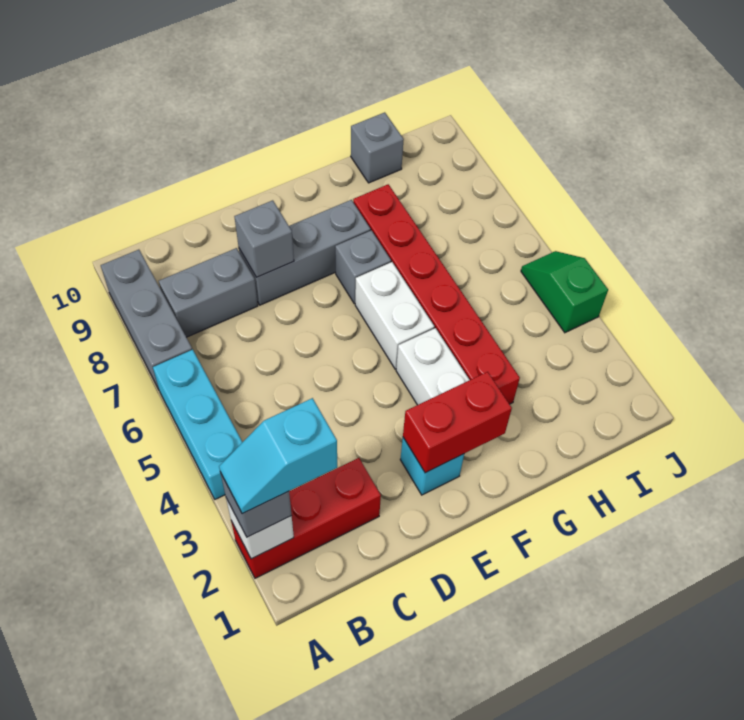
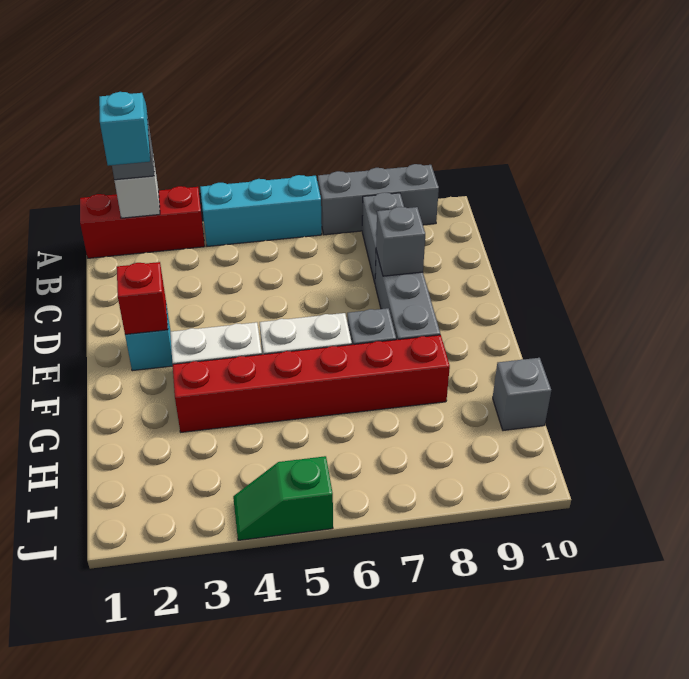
red 1x3 brick [231,458,381,578] -> red 1x3 brick turned to [80,186,205,258]
red 1x2 brick [403,372,512,473] -> red 1x1 brick [117,262,168,334]
green 1x2 slope [521,251,608,333] -> green 1x2 slope turned to [233,456,333,540]

